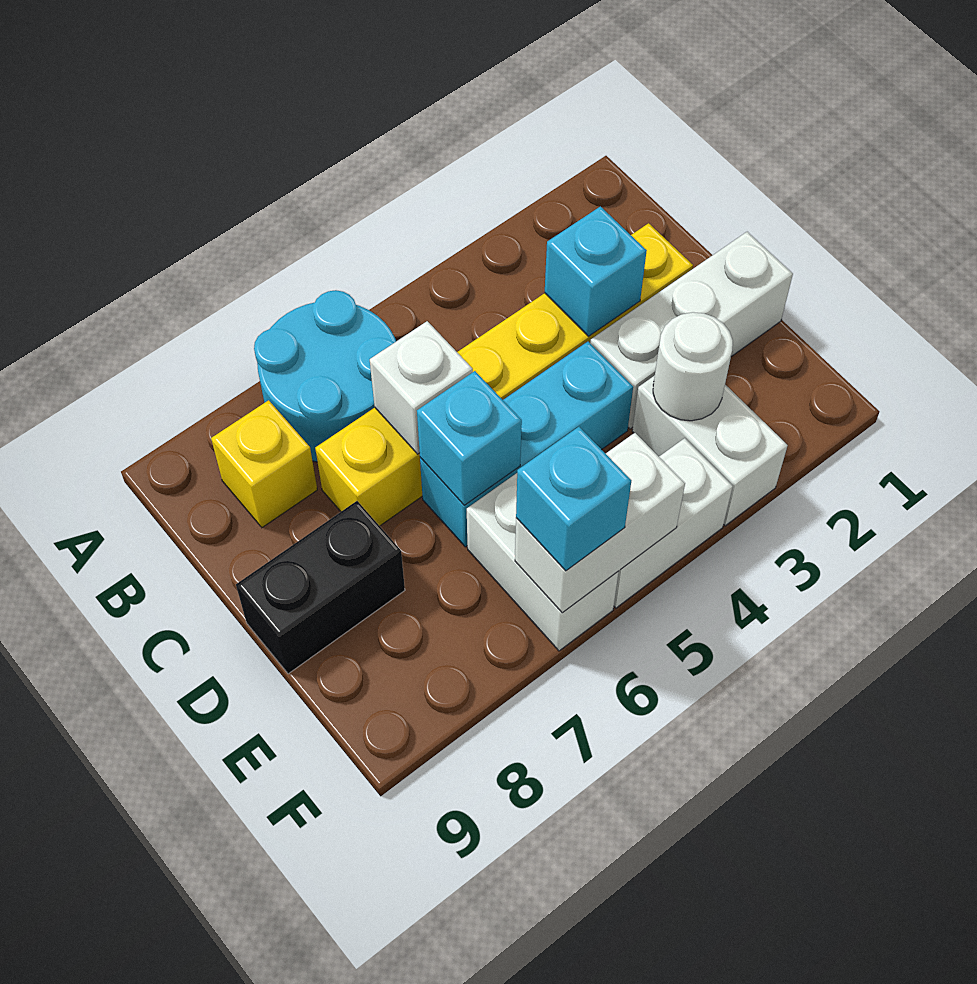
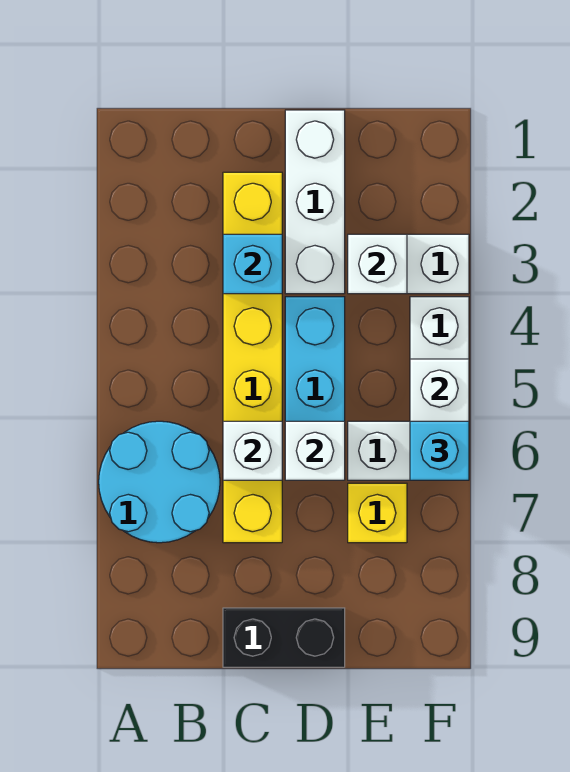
yellow 1x1 brick [211,400,317,528] -> yellow 1x1 brick moved to [348,483,407,543]
cyan 1x1 brick [417,371,522,505] -> white 1x1 brick [285,421,345,480]
black 1x2 brick [236,501,405,674] -> black 1x2 brick turned to [223,608,345,667]
white 1x1 round brick [653,312,733,421] -> white 1x1 brick [348,234,407,294]

